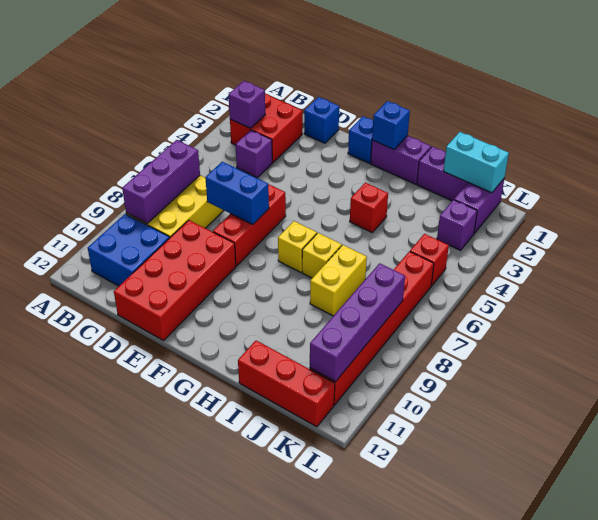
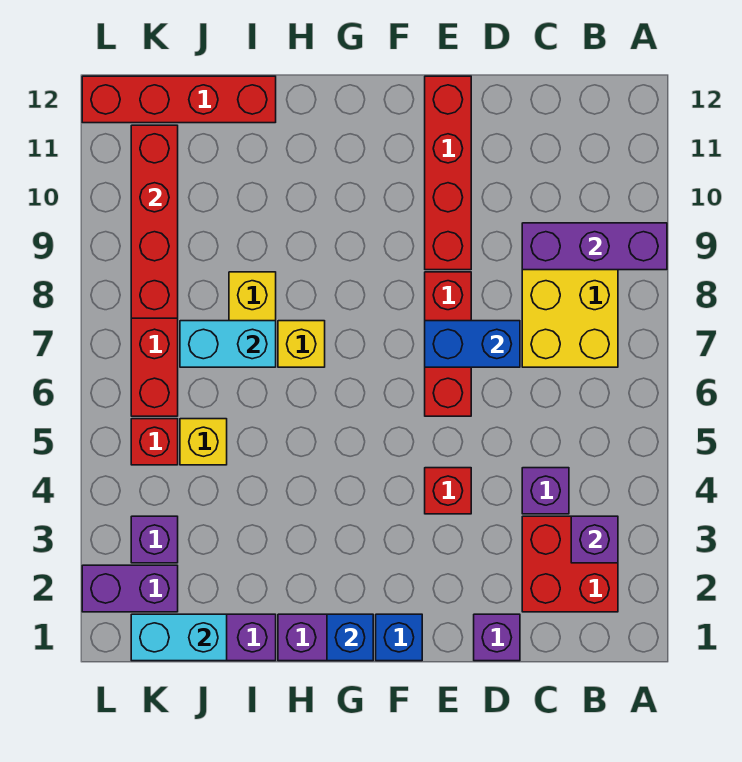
purple 1x3 brick [122,140,200,223] -> purple 1x3 brick turned to [522,223,667,270]
blue 2x2 brick [88,214,170,286] -> none
blue 1x1 brick [304,97,339,143] -> purple 1x1 brick [474,614,520,661]
red 2x4 brick [114,220,236,341] -> red 1x4 brick [425,76,471,270]
yellow 1x1 brick [278,221,317,272] -> yellow 1x1 brick moved to [180,419,227,465]
red 1x1 brick [350,183,388,232] -> red 1x1 brick moved to [425,468,471,514]
none -> cyan 1x2 brick [180,321,276,367]
red 1x3 brick [238,341,335,427] -> red 1x4 brick [82,76,276,123]
purple 1x2 brick [454,179,504,233] -> purple 1x2 brick turned to [82,565,178,612]
purple 1x4 brick [310,263,405,382] -> red 1x4 brick [131,125,178,318]

